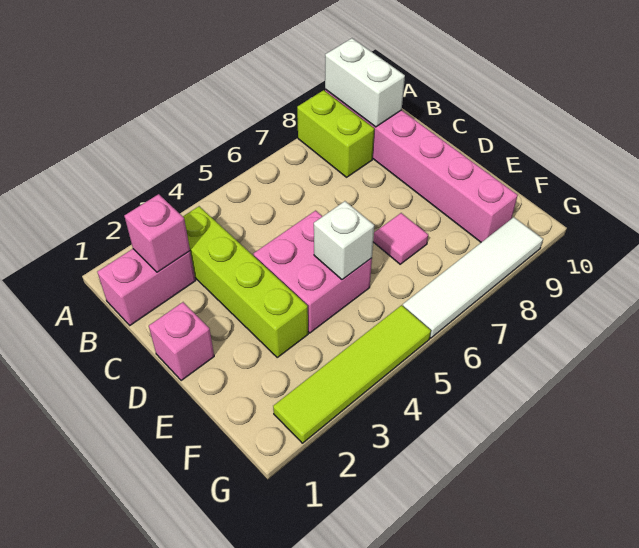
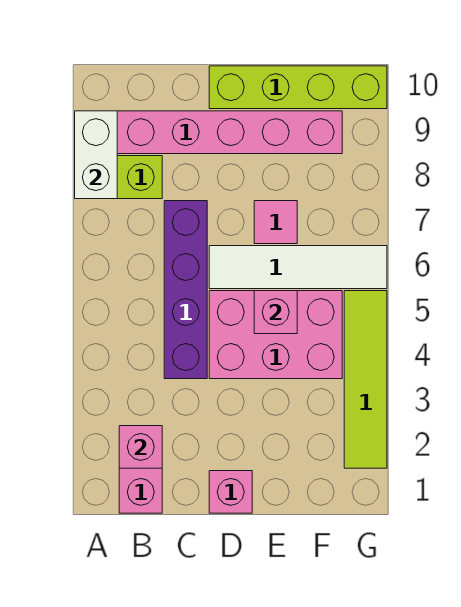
white 1x2 brick [325,38,405,127] -> white 1x2 brick turned to [75,111,117,199]
lime 1x4 brick [183,206,308,357] -> lime 1x4 brick moved to [209,66,387,109]
none -> purple 1x4 brick [164,201,207,379]
pink 2x2 brick [254,211,372,333] -> pink 2x3 brick [209,291,342,379]
white 1x1 brick [314,201,374,280] -> pink 1x1 brick [254,291,297,334]
white 1x4 tile [403,217,543,338] -> white 1x4 tile turned to [209,246,387,289]

